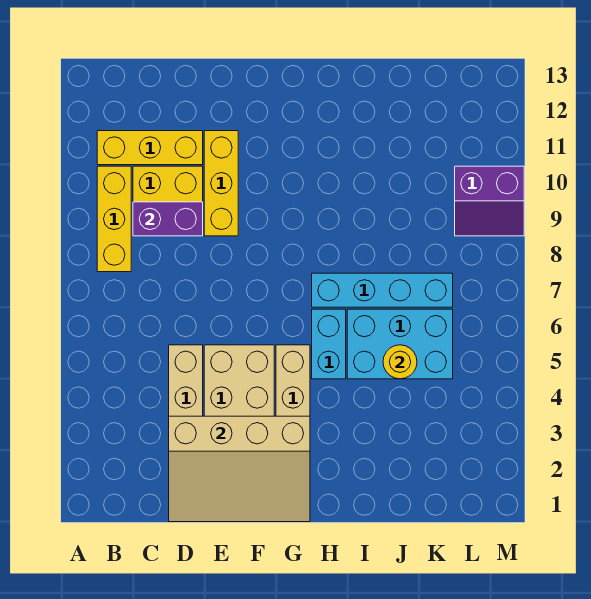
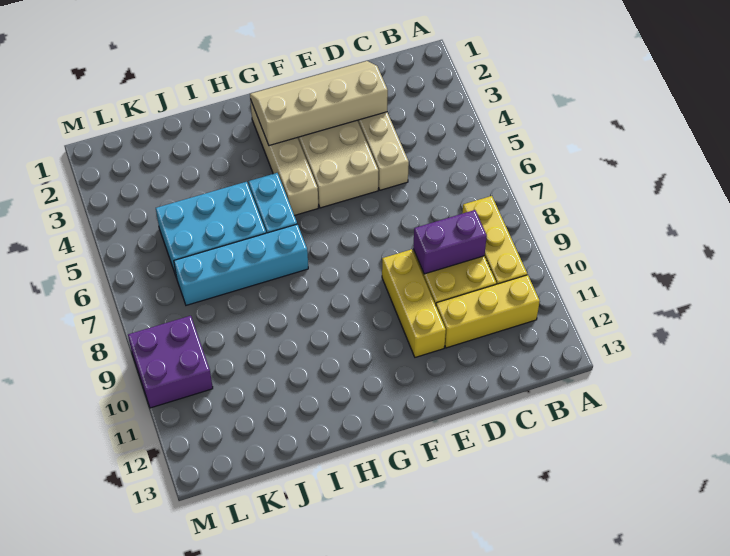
tan 3x4 slope [169,416,310,522] -> tan 2x4 slope [250,61,388,145]
yellow 1x1 round brick [383,345,417,379] -> none
purple 2x2 slope [455,166,524,236] -> purple 2x2 brick [128,316,213,408]

